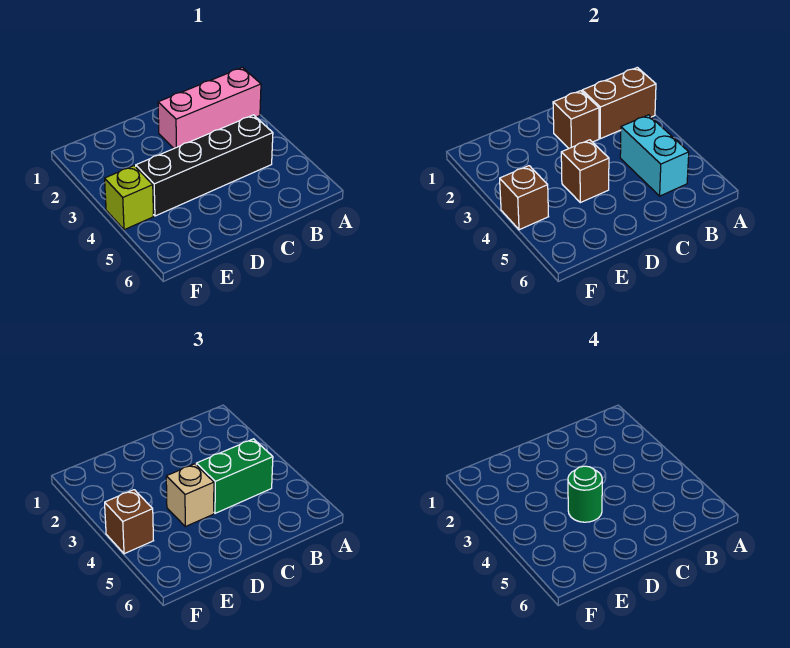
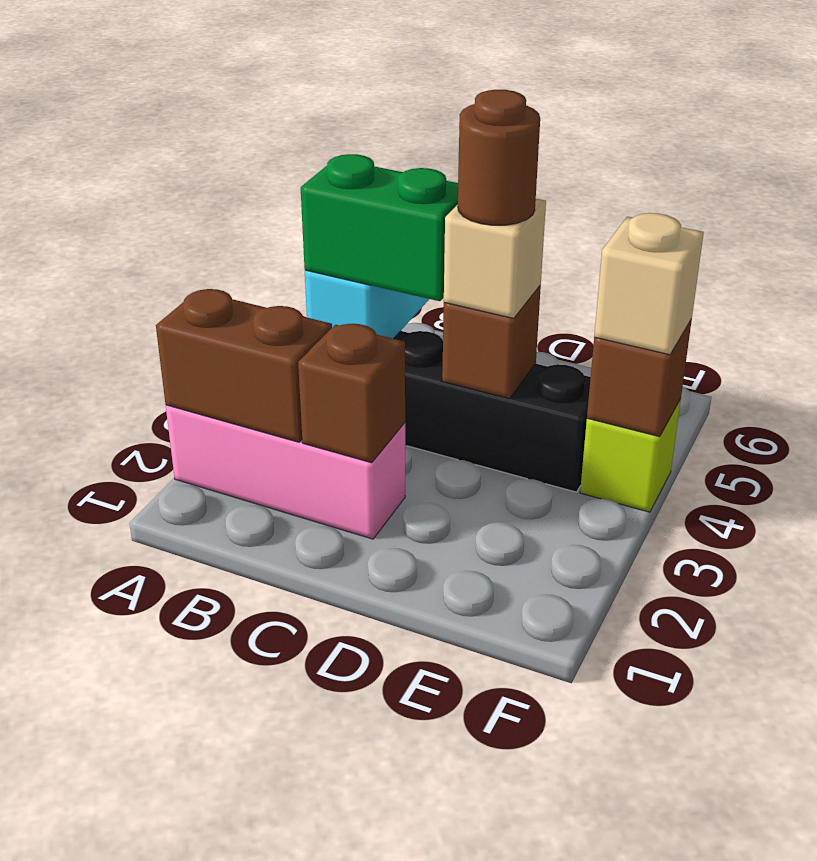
green 1x1 round brick [568,466,602,522] -> brown 1x1 round brick [458,90,540,225]
brown 1x1 brick [105,490,154,554] -> tan 1x1 brick [594,213,704,355]

